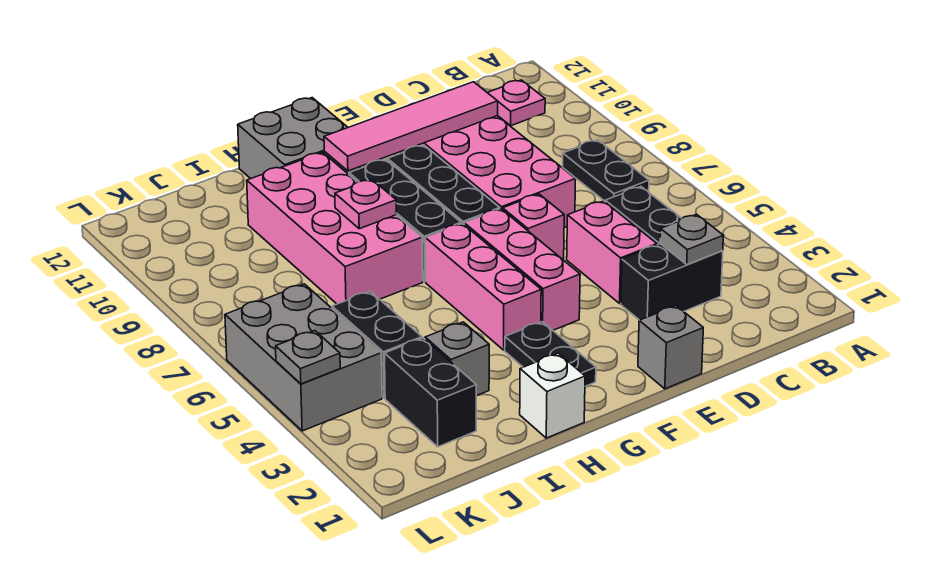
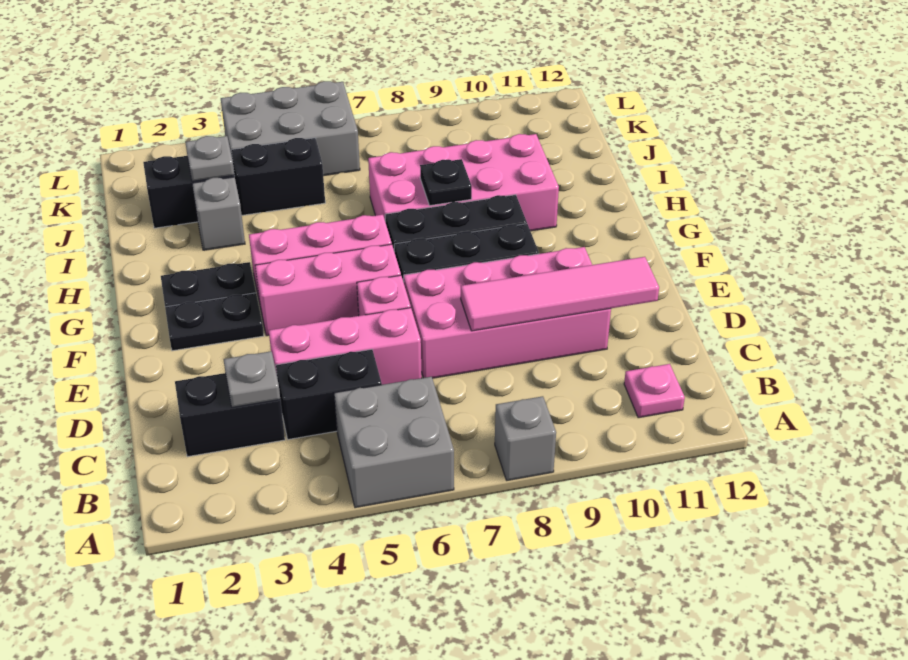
black 1x2 plate [563,140,649,201] -> black 1x2 plate moved to [165,293,264,351]
black 1x2 brick [621,244,723,320] -> black 1x2 brick turned to [175,373,285,457]
pink 1x2 brick [567,201,657,304] -> pink 1x3 brick [269,308,422,385]
pink 1x4 tile [324,82,498,171] -> pink 1x4 tile turned to [461,257,659,331]
grey 1x1 brick [638,306,703,389] -> grey 1x1 brick moved to [495,396,556,480]
grey 2x2 brick [238,98,360,179] -> grey 2x2 brick moved to [334,377,454,508]
white 1x1 brick [520,353,585,438] -> none
pink 1x1 plate [335,179,396,229] -> black 1x1 plate [420,159,472,206]
grey 1x1 plate [276,331,340,384] -> grey 1x1 plate moved to [185,136,234,181]

